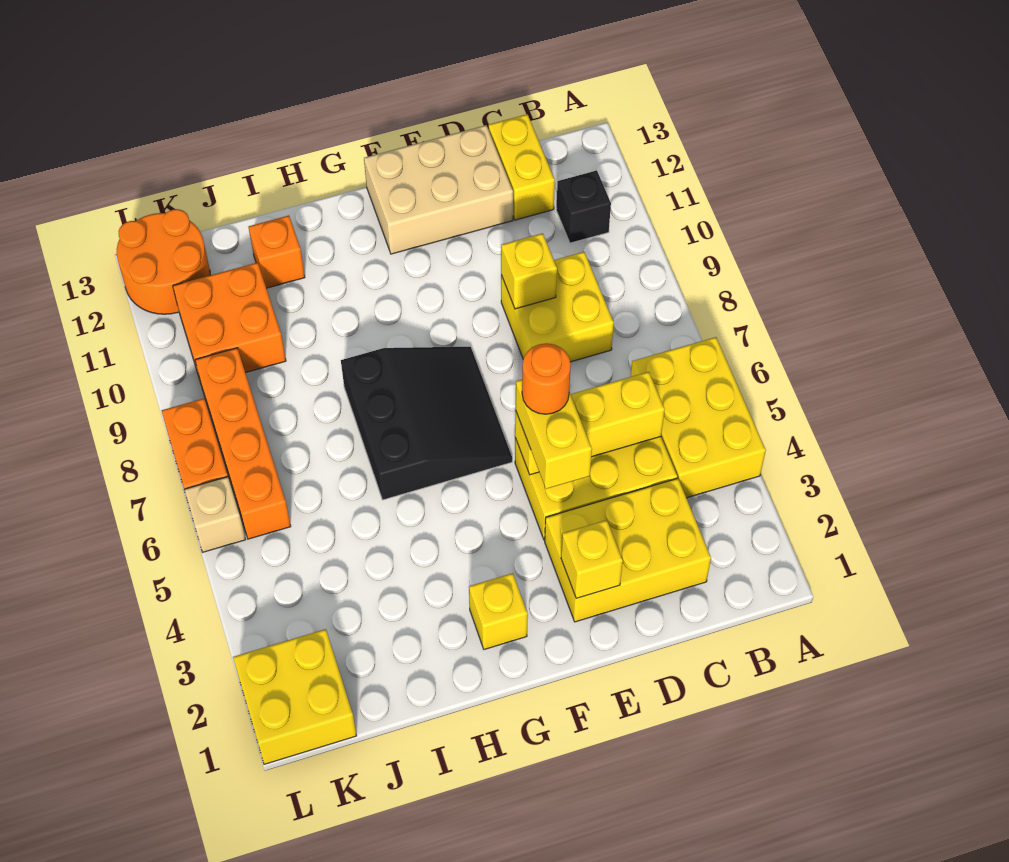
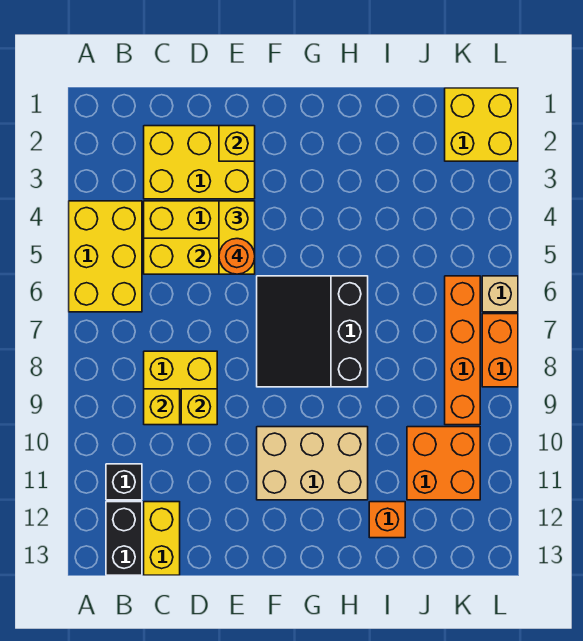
none -> black 1x2 brick [106,502,142,575]
tan 2x3 brick [364,125,513,254] -> tan 2x3 brick moved to [257,427,368,500]
yellow 1x1 brick [469,573,528,649] -> yellow 1x1 brick moved to [144,389,180,425]
orange 2x2 round brick [117,209,210,314] -> none

